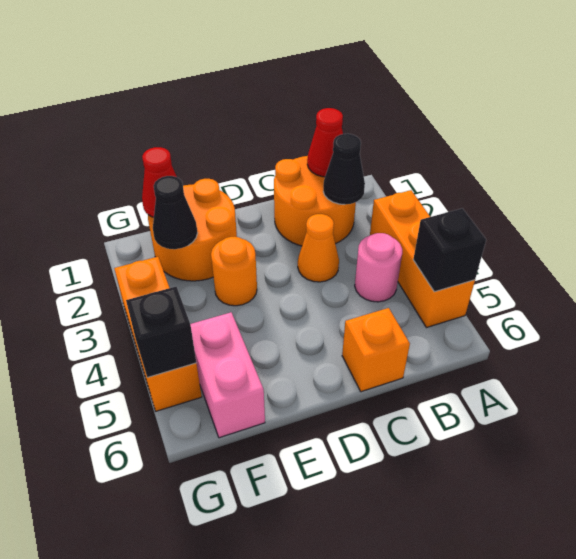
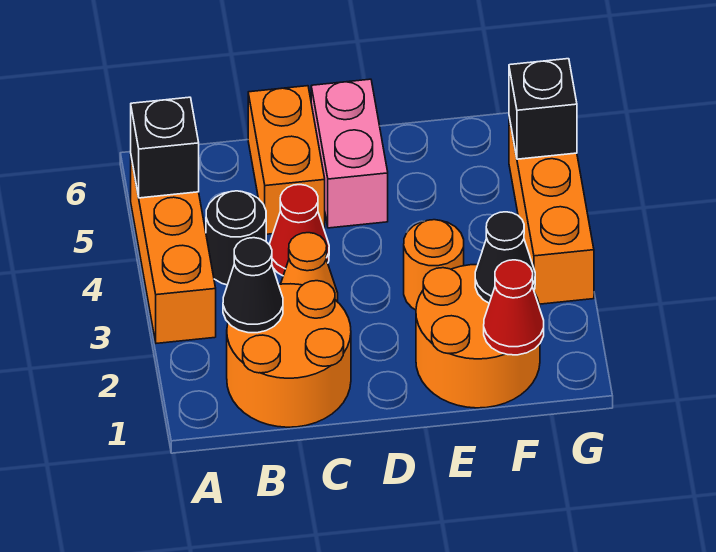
red 1x1 cone [307,108,343,177] -> red 1x1 cone moved to [269,185,329,276]
pink 1x1 round brick [355,233,402,302] -> black 1x1 round brick [206,191,266,285]
orange 1x1 brick [342,308,410,392] -> orange 1x2 brick [248,86,325,234]
pink 1x2 brick [190,312,265,438] -> pink 1x2 brick moved to [311,79,388,228]

